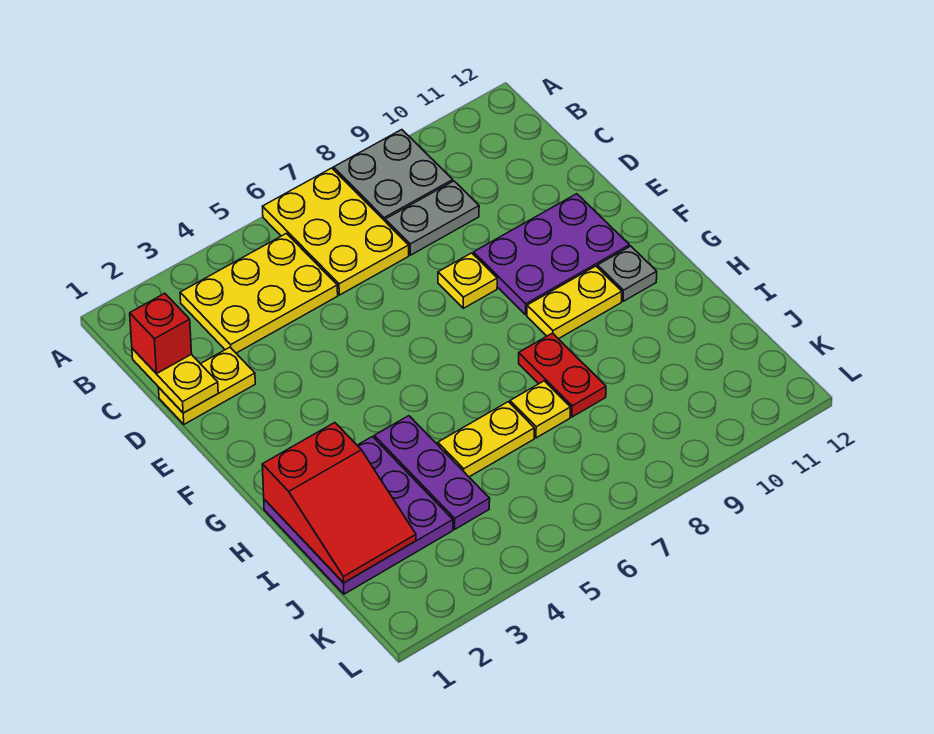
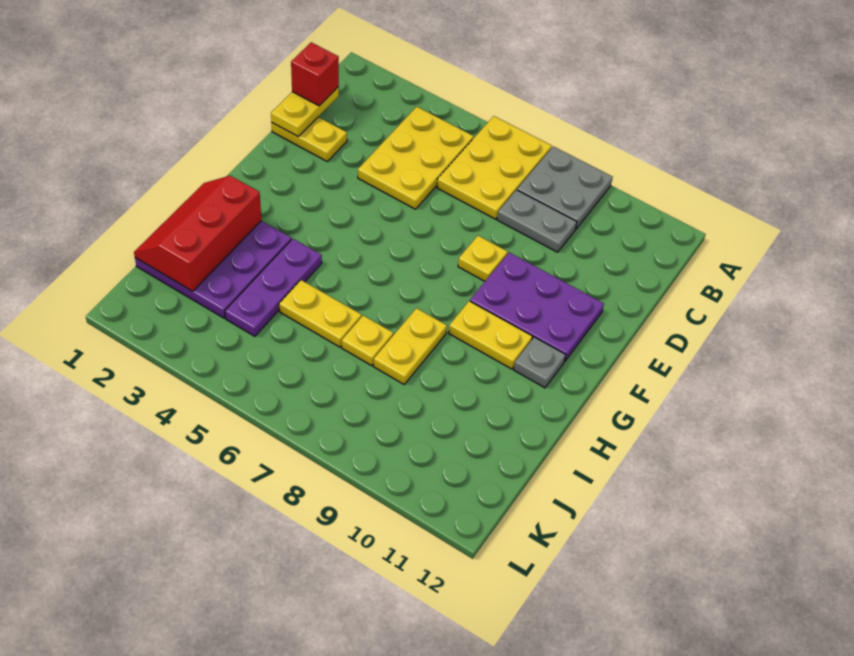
yellow 2x3 plate [180,233,338,353] -> yellow 2x3 plate turned to [358,107,474,209]
red 2x3 slope [262,423,416,583] -> red 2x3 slope turned to [134,176,261,291]
red 1x2 plate [519,333,606,417] -> yellow 1x2 plate [374,308,447,384]

